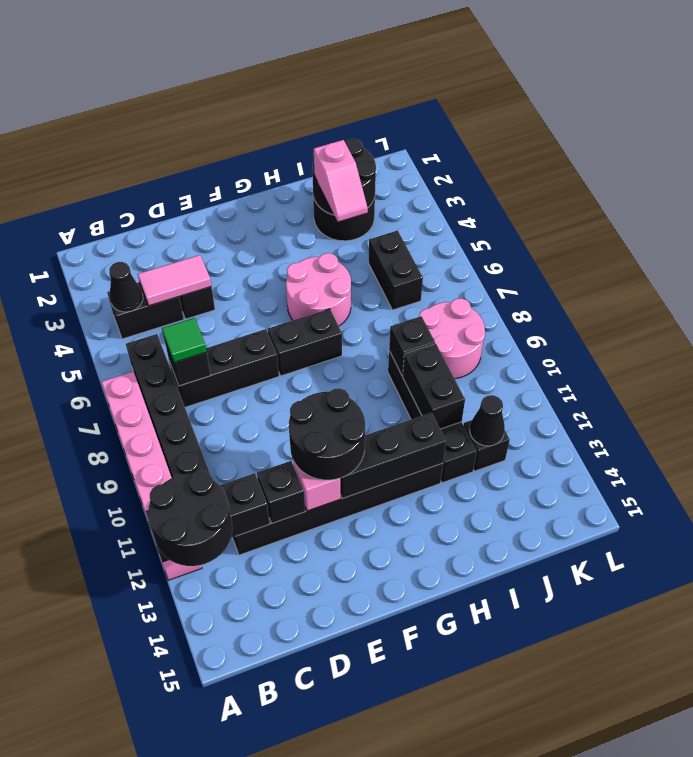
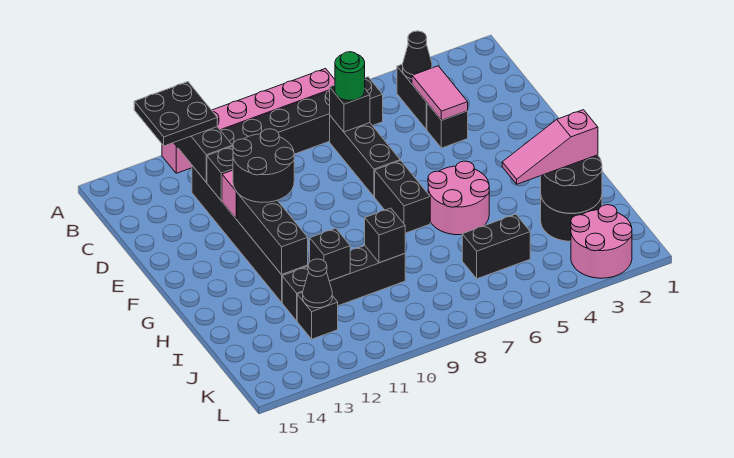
black 2x2 round brick [148,471,232,566] -> black 2x2 plate [134,82,217,146]
green 1x1 tile [162,318,207,362] -> green 1x1 round brick [335,52,365,101]
pink 1x2 slope [314,140,368,222] -> pink 1x3 slope [502,110,598,184]
black 1x2 brick [403,344,465,429] -> black 1x1 brick [310,228,350,281]
pink 2x2 round brick [419,298,485,379] -> pink 2x2 round brick moved to [571,205,632,278]

